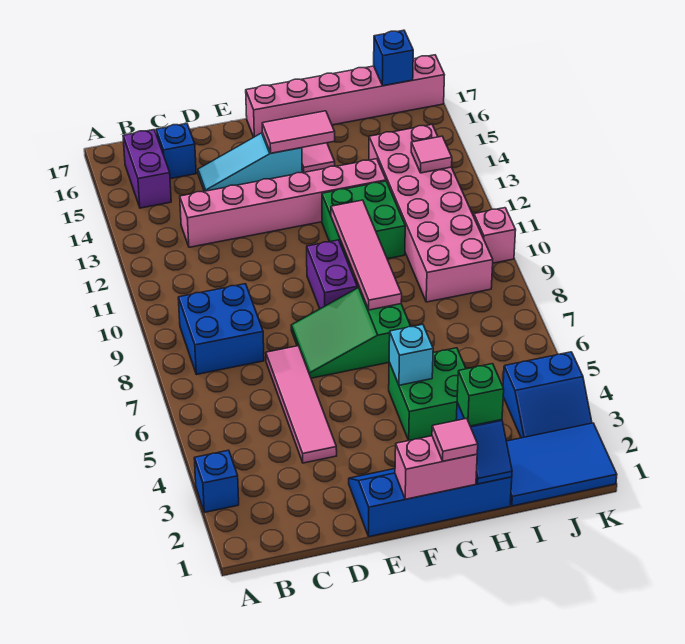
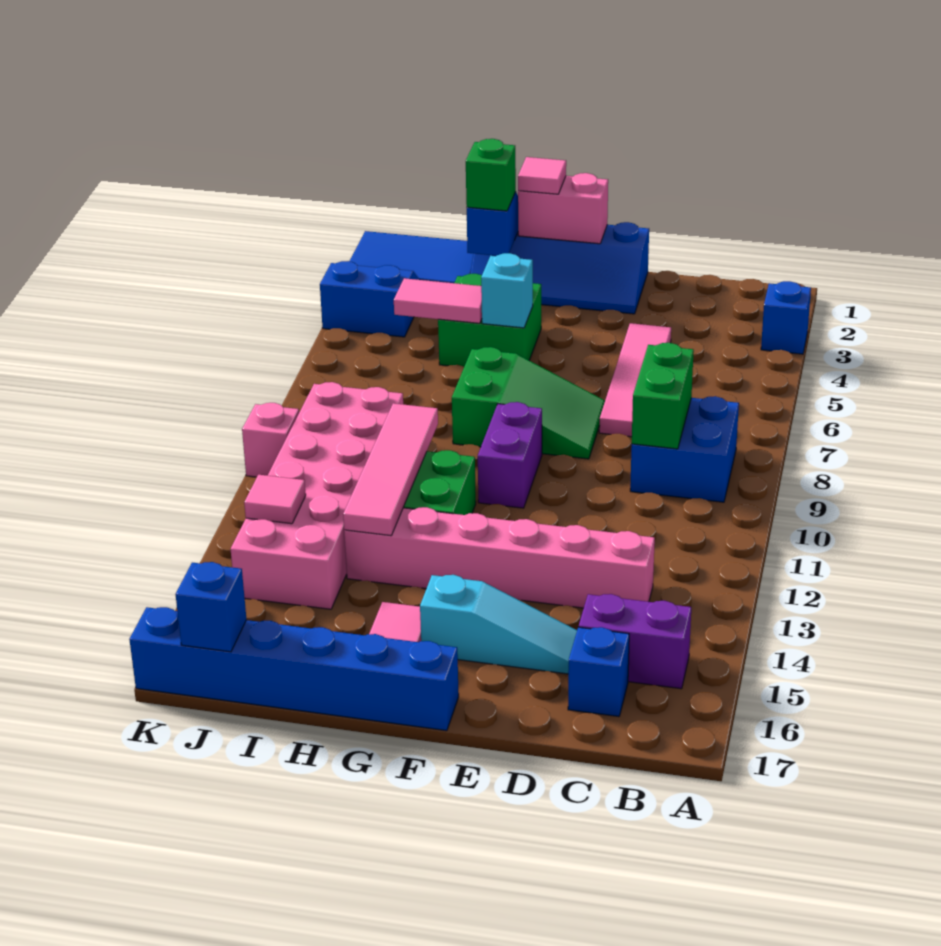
purple 1x2 brick [123,130,171,208] -> purple 1x2 brick turned to [579,594,691,689]
none -> green 1x2 brick [632,343,694,449]
pink 1x2 tile [262,111,335,153] -> pink 1x2 tile moved to [394,278,482,323]
pink 1x6 brick [246,55,444,137] -> blue 1x6 brick [129,607,459,731]
pink 1x4 tile [331,200,402,310] -> pink 1x4 tile moved to [343,403,438,536]

